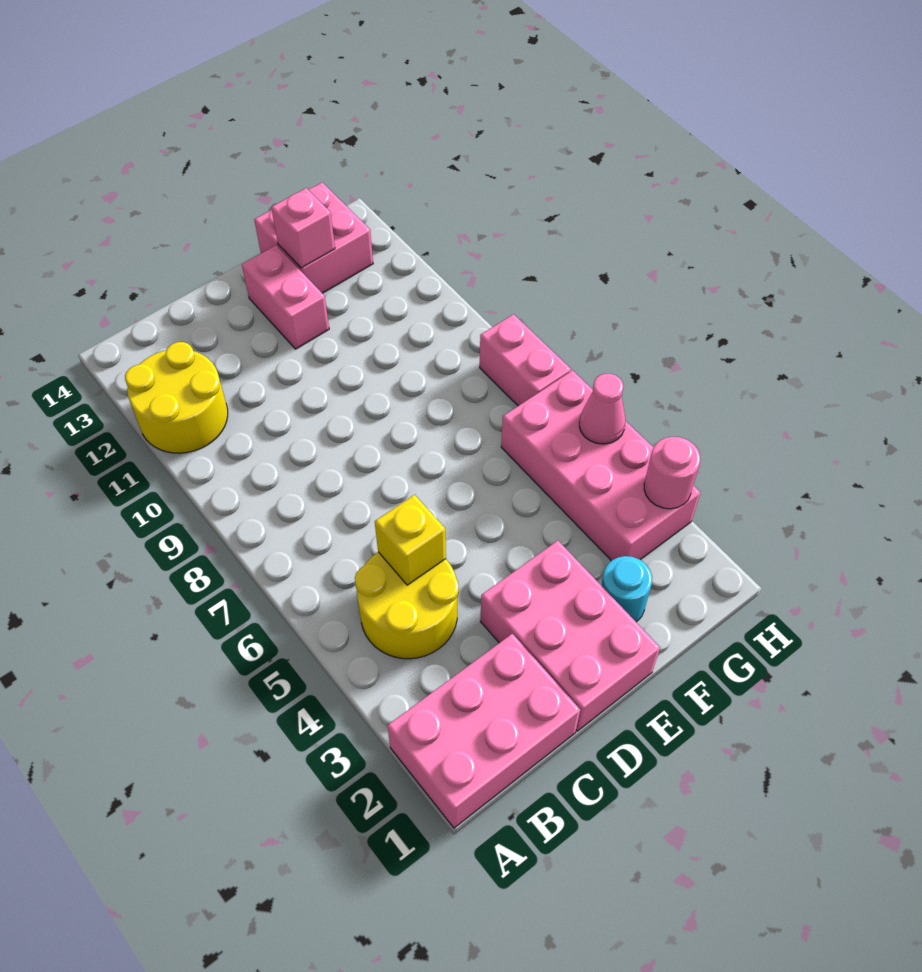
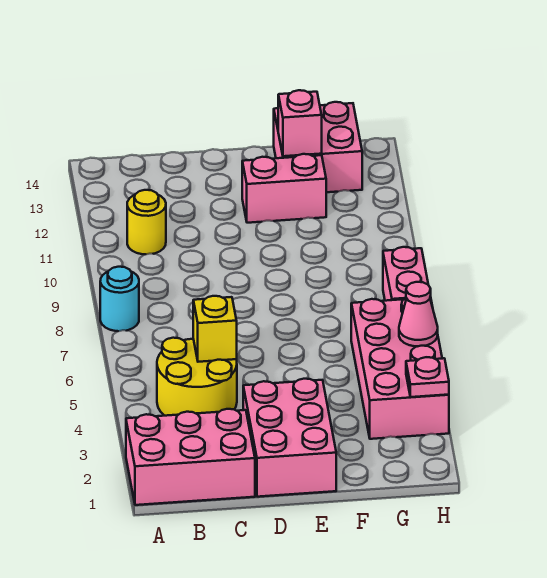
yellow 2x2 round brick [125,342,228,453] -> yellow 1x1 round brick [127,190,166,254]
pink 1x2 brick [242,245,329,349] -> pink 1x2 brick turned to [242,154,326,223]
cyan 1x1 round brick [601,556,652,622] -> cyan 1x1 round brick moved to [100,267,139,331]
pink 1x1 round brick [644,437,700,509] -> pink 1x1 plate [406,357,449,397]

